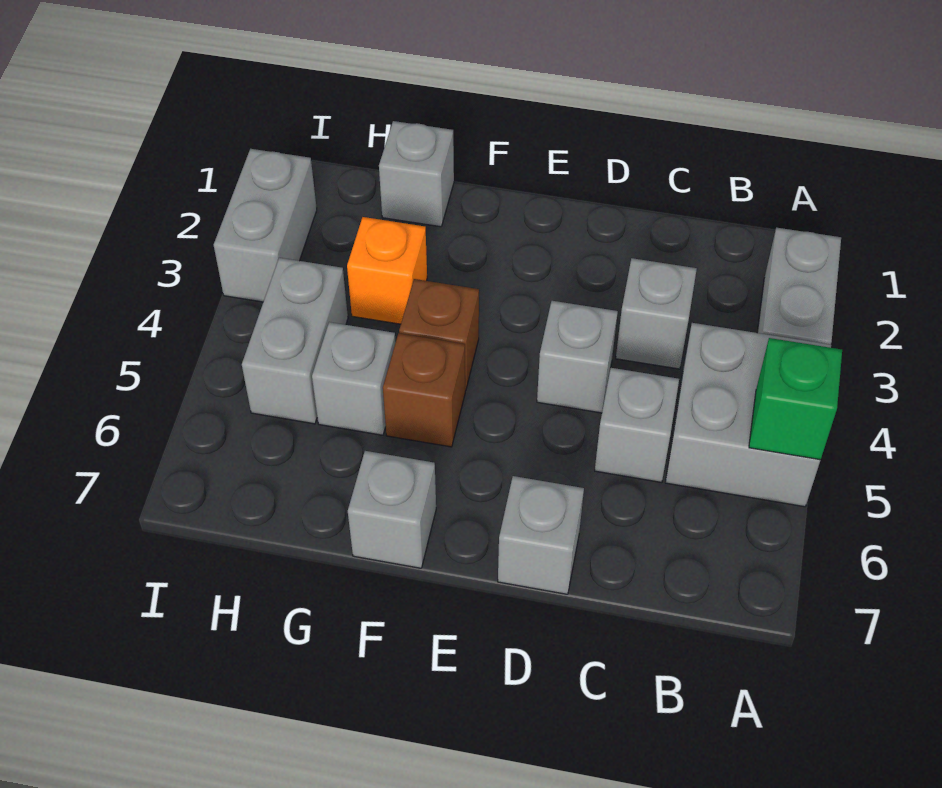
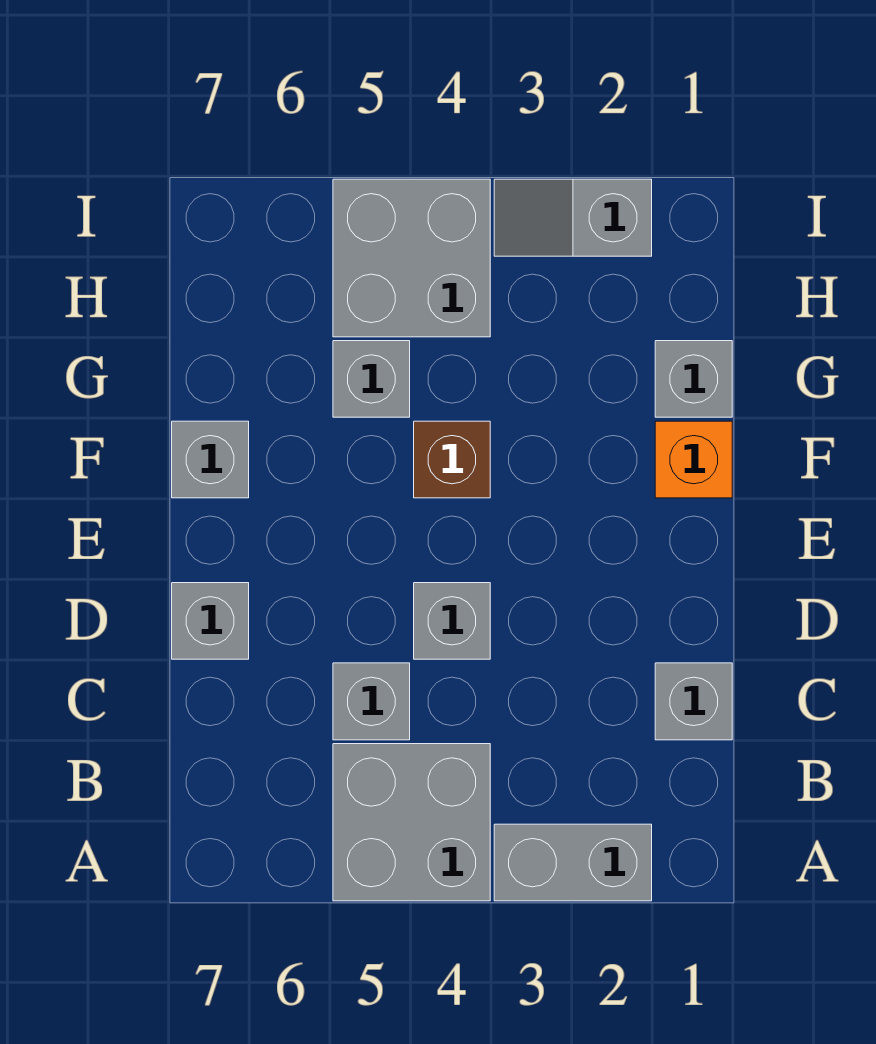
green 1x1 brick [749,338,842,460] -> none
grey 1x1 brick [616,258,697,369] -> grey 1x1 brick moved to [655,663,732,740]
brown 1x1 brick [383,333,465,447] -> none
orange 1x1 brick [347,217,427,324] -> orange 1x1 brick moved to [655,421,732,498]
grey 1x2 brick [242,258,348,424] -> grey 2x2 brick [333,179,490,337]
grey 1x2 brick [214,149,317,302] -> grey 1x2 slope [494,179,652,256]

